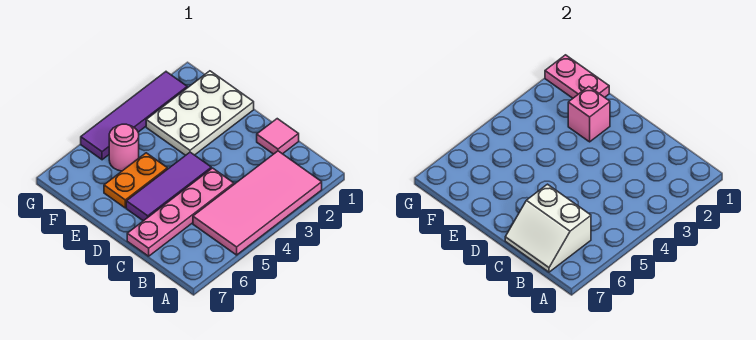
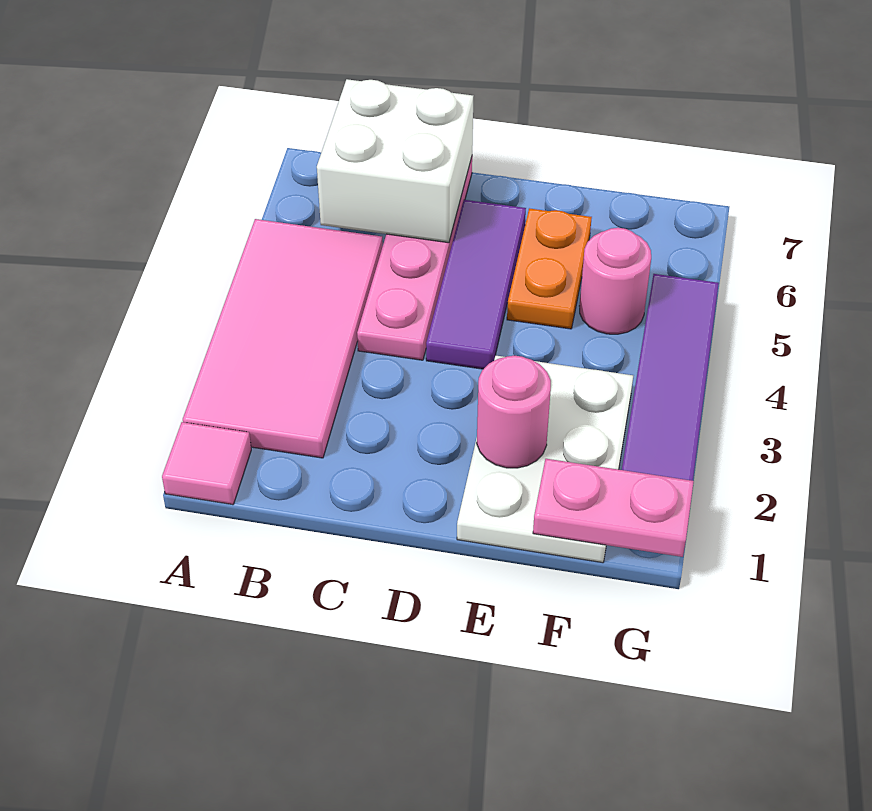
white 2x2 slope [505,184,591,272] -> white 2x2 brick [317,79,473,243]
pink 1x1 tile [257,119,299,154] -> pink 1x1 tile moved to [162,422,251,505]
pink 1x1 brick [568,87,610,142] -> pink 1x1 round brick [477,356,551,468]

